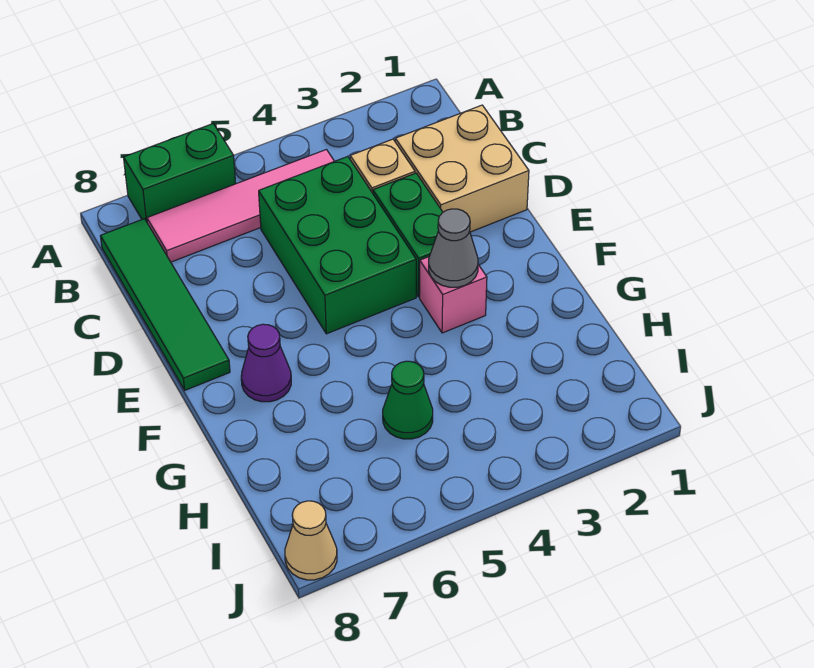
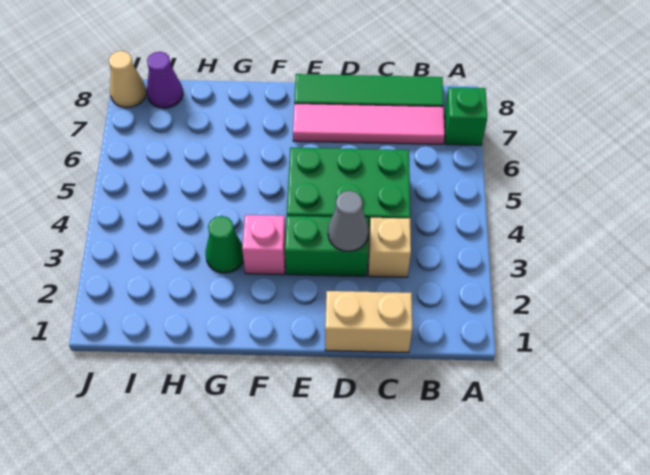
green 1x2 brick [124,124,236,222] -> green 1x1 brick [444,87,487,145]
pink 1x4 tile [147,149,334,262] -> pink 1x4 tile turned to [293,104,445,144]
tan 2x2 brick [395,105,529,232] -> tan 1x2 brick [325,291,412,352]
grey 1x1 cone [429,209,478,287] -> grey 1x1 cone moved to [328,191,369,251]
purple 1x1 cone [241,324,291,402] -> purple 1x1 cone moved to [147,52,183,108]
green 1x1 cone [383,361,433,439] -> green 1x1 cone moved to [206,216,244,273]

